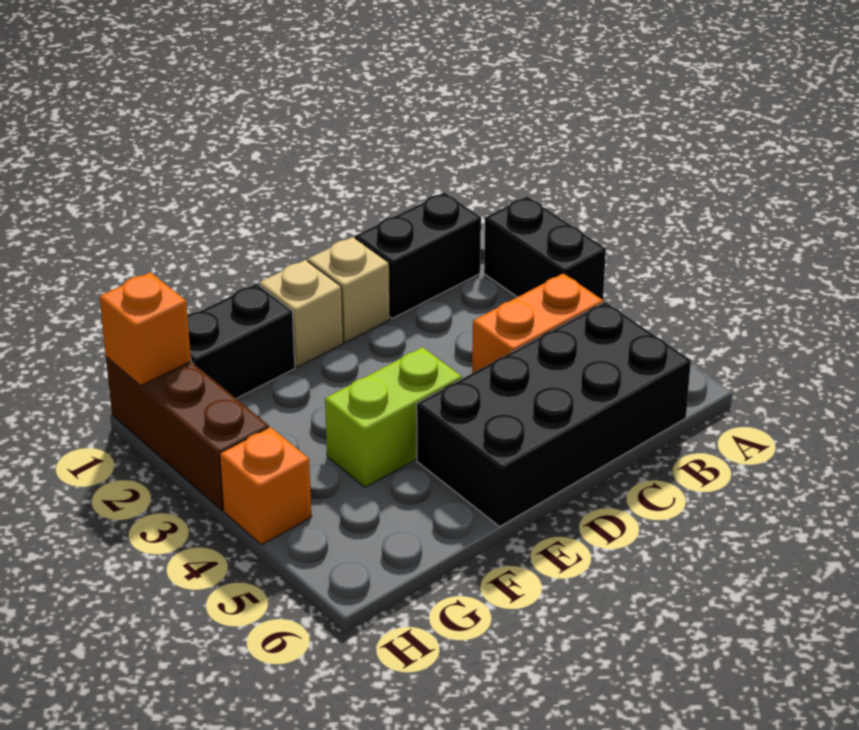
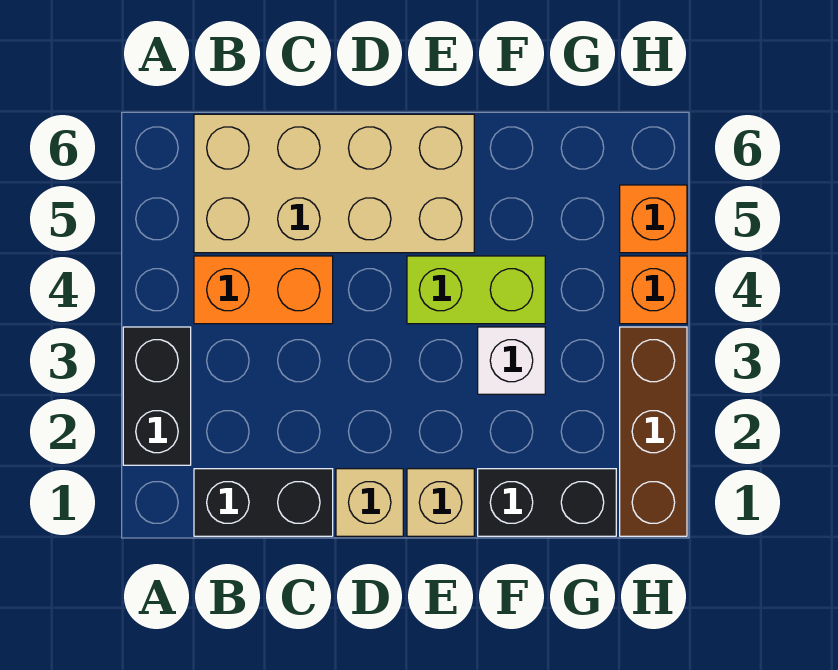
black 2x4 brick [417,302,691,526] -> tan 2x4 brick [194,114,474,253]
none -> white 1x1 brick [478,327,545,394]
orange 1x1 brick [99,272,191,386] -> orange 1x1 brick moved to [620,185,687,253]

